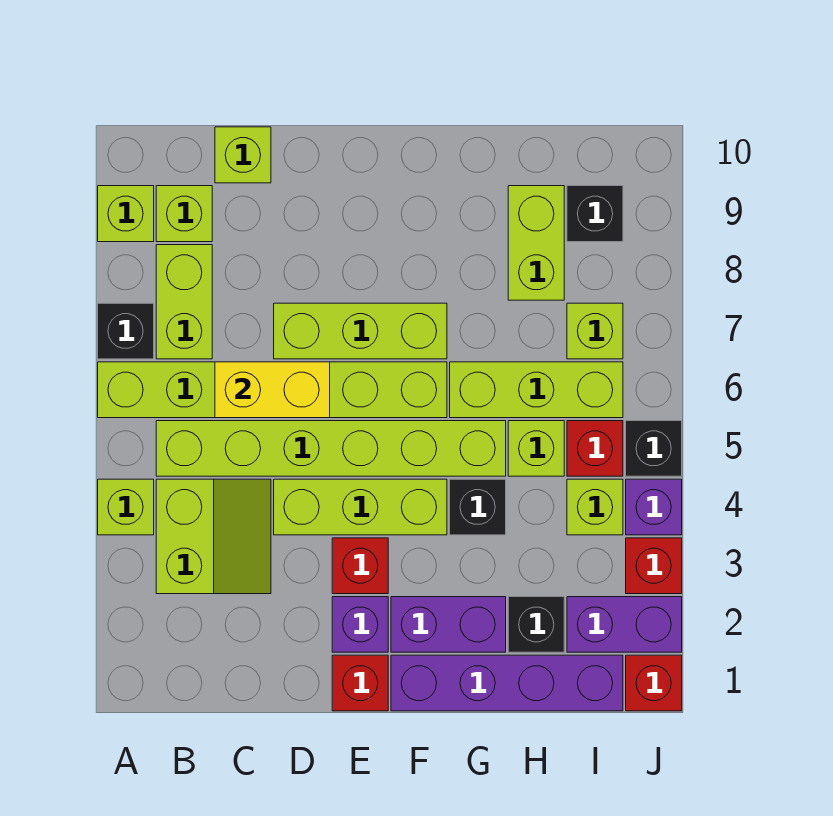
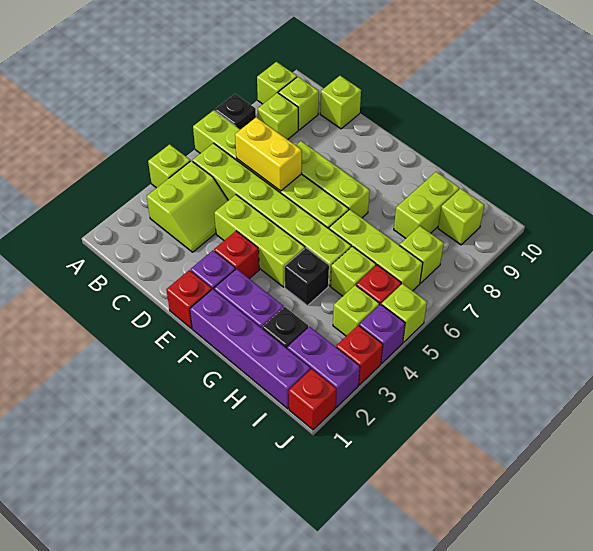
lime 1x2 brick [156,245,212,359] -> lime 1x1 brick [258,93,298,140]
black 1x1 brick [567,186,623,242] -> lime 1x1 brick [438,189,484,245]
black 1x1 brick [626,421,682,476] -> lime 1x1 brick [382,284,427,343]

